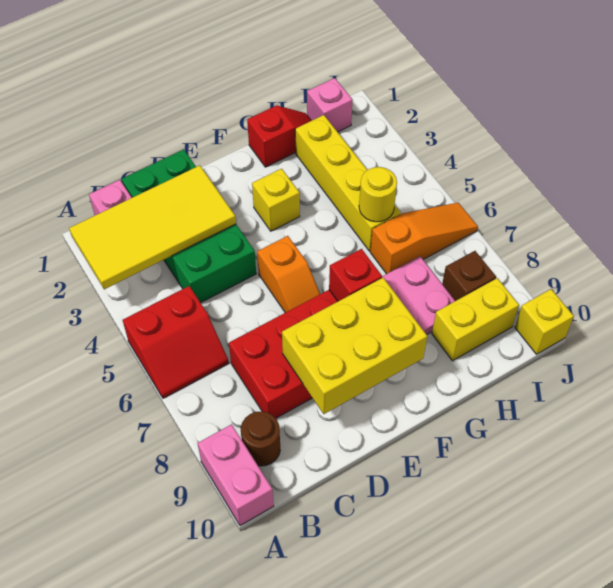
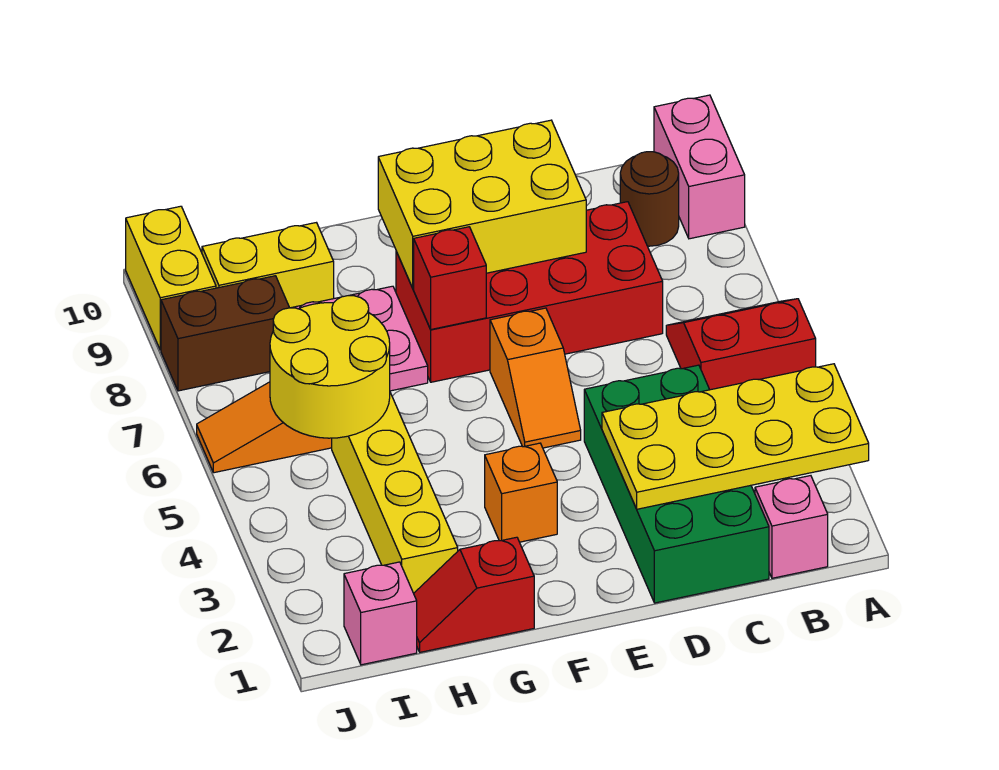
yellow 2x4 tile [69,165,236,289] -> yellow 2x4 plate [602,364,869,509]
orange 1x2 slope [257,236,320,313] -> orange 1x2 slope turned to [490,308,581,448]
yellow 1x1 brick [252,169,300,231] -> orange 1x1 brick [485,443,557,542]
yellow 1x1 round brick [359,167,397,222] -> yellow 2x2 round brick [270,296,390,438]
brown 1x1 brick [442,251,496,301] -> brown 1x2 brick [161,276,289,391]
yellow 1x1 brick [515,289,574,354] -> yellow 1x2 brick [126,206,216,350]

